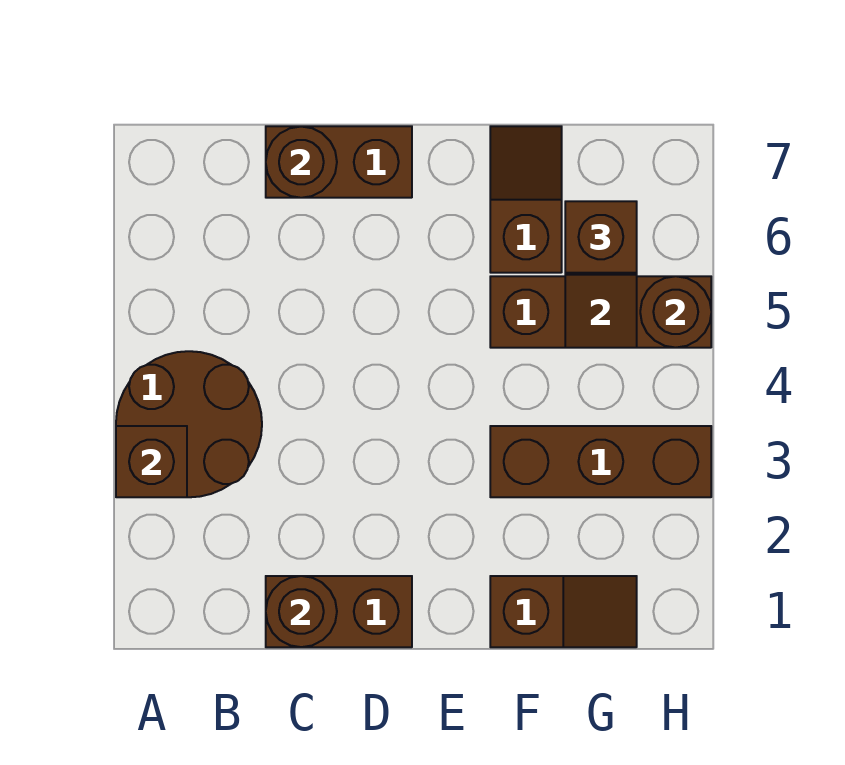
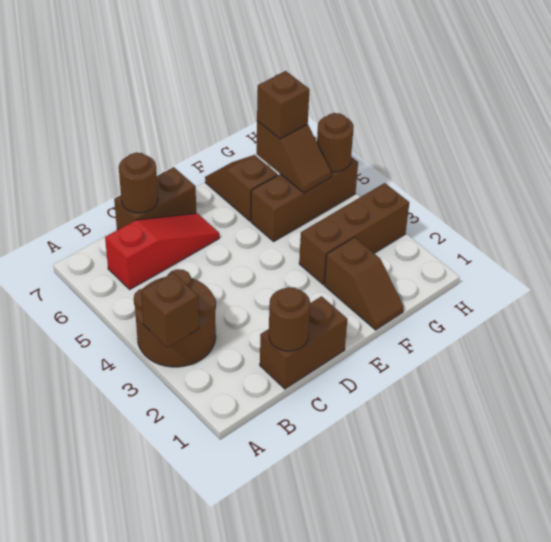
none -> red 1x3 slope [105,213,219,289]
brown 1x2 slope [490,576,637,647] -> brown 1x2 slope turned to [324,237,404,330]

